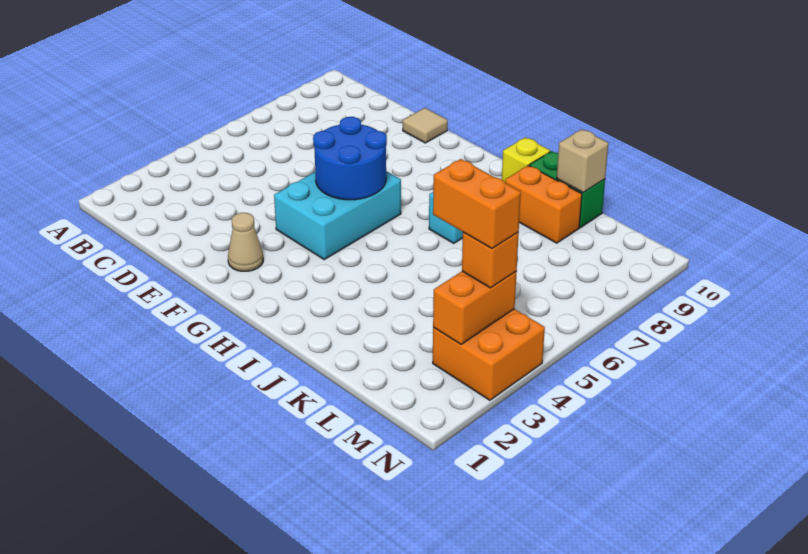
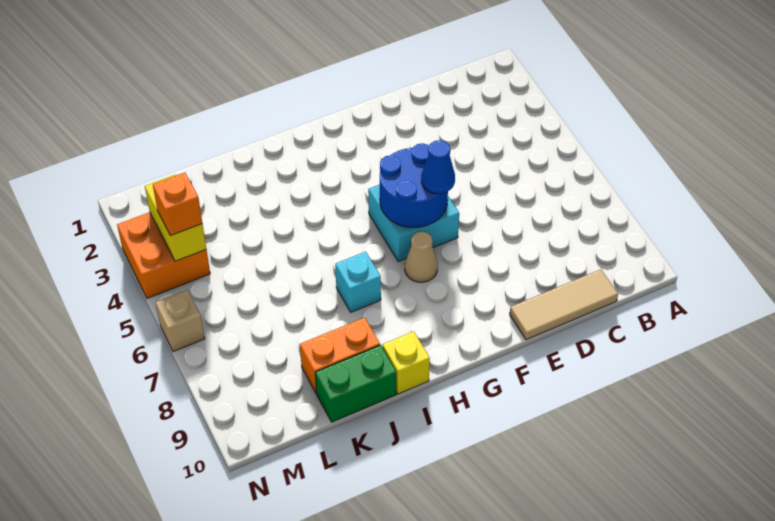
tan 1x1 tile [403,108,448,143] -> tan 1x3 tile [510,269,618,340]
tan 1x1 cone [228,213,263,271] -> tan 1x1 cone moved to [405,232,438,282]
cyan 2x3 brick [274,171,401,259] -> cyan 2x2 brick [368,184,459,261]
none -> blue 1x1 cone [421,140,455,194]
tan 1x1 brick [557,129,608,193] -> tan 1x1 brick moved to [156,290,205,352]
orange 1x2 brick [433,159,521,249] -> none
orange 1x2 brick [433,271,517,344] -> yellow 1x2 brick [145,175,206,261]

